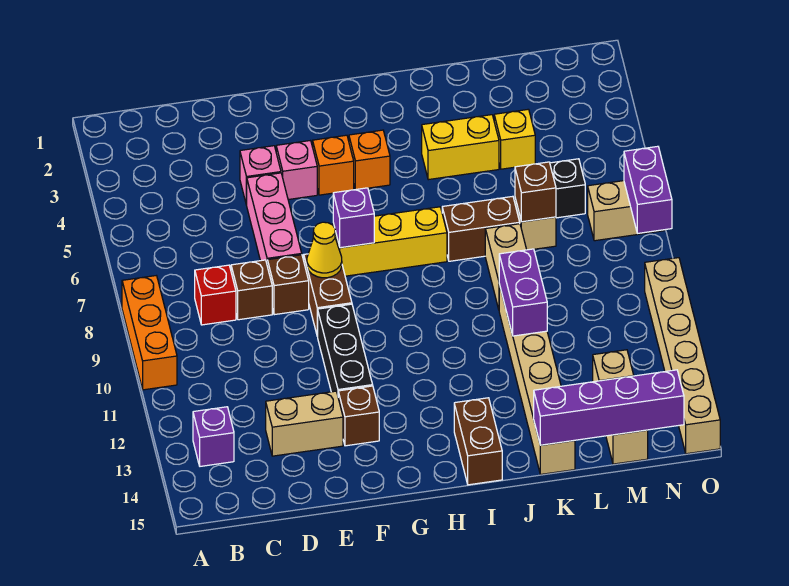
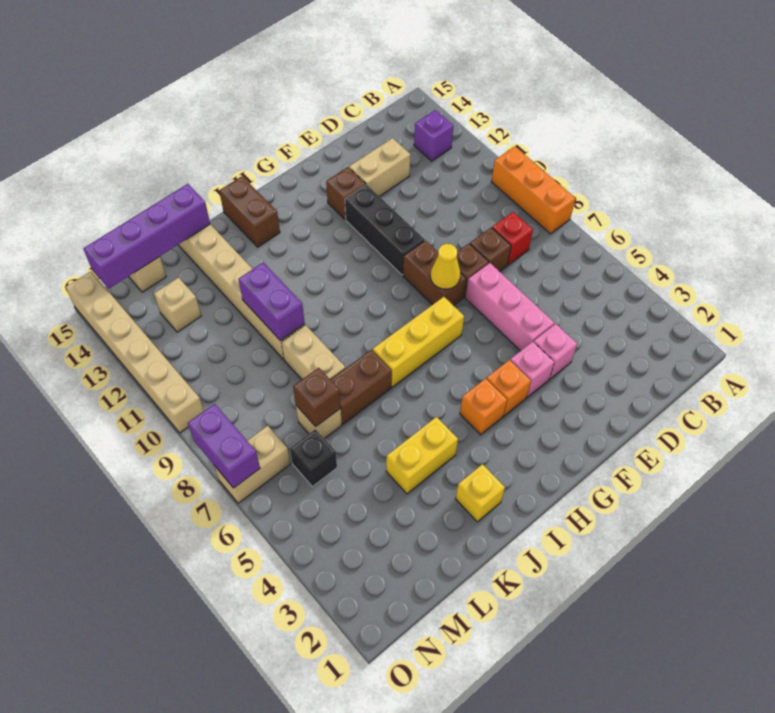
purple 1x1 brick [333,188,374,248] -> none
yellow 1x1 brick [494,109,535,169] -> yellow 1x1 brick moved to [456,464,505,522]

